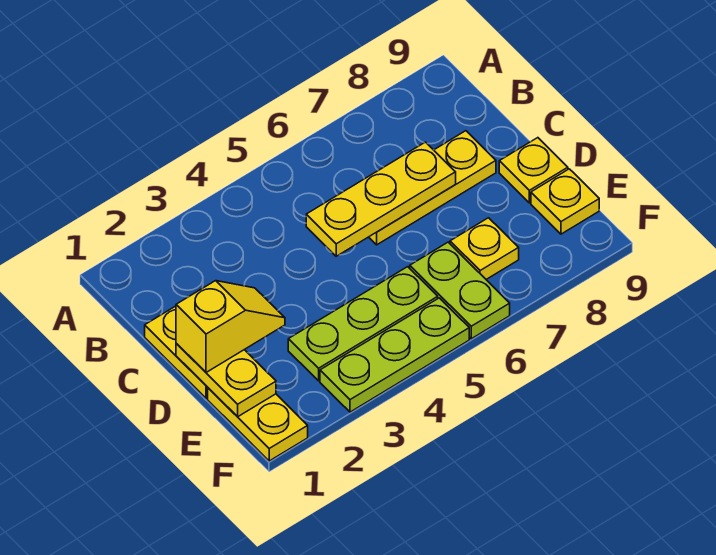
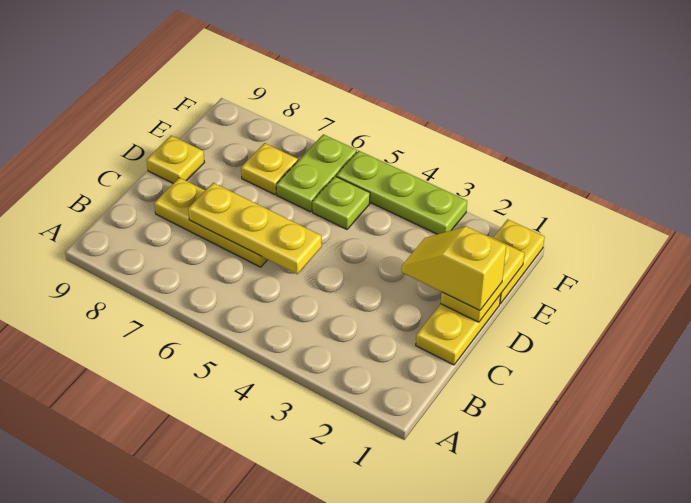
lime 1x3 plate [288,267,438,381] -> lime 1x1 plate [312,176,370,229]
yellow 1x1 plate [531,169,599,234] -> none

